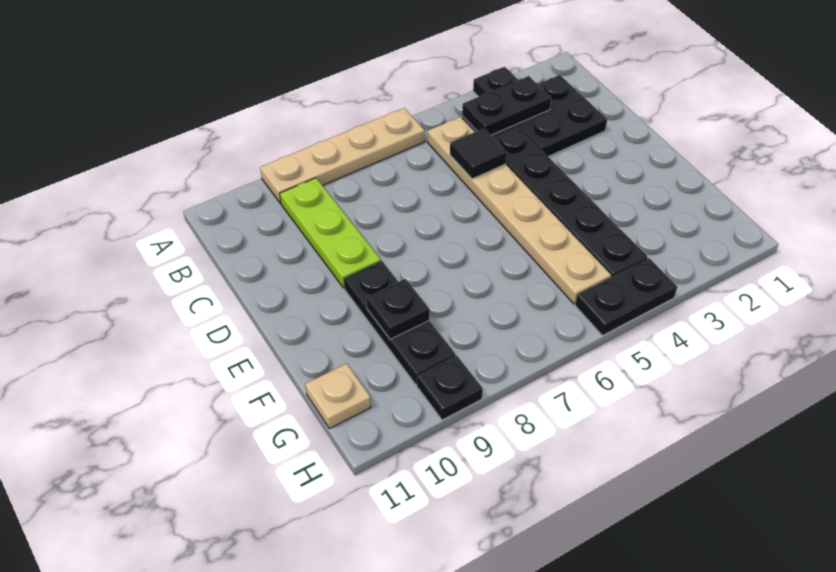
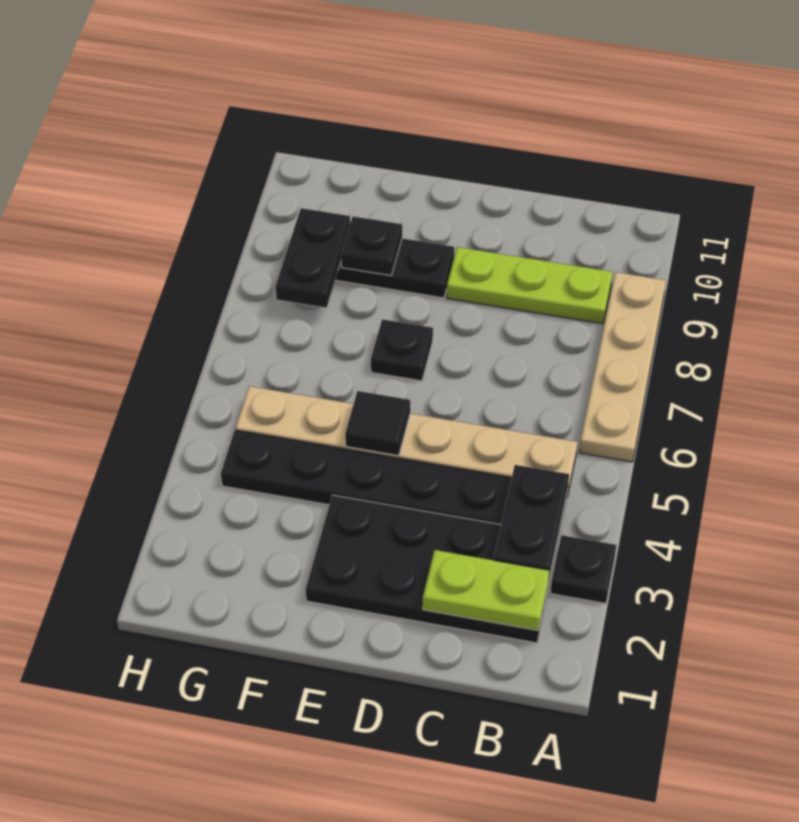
black 2x2 plate [516,75,607,156] -> black 2x4 plate [306,495,558,643]
none -> lime 1x2 plate [423,550,549,630]
black 1x1 tile [450,128,507,179] -> black 1x1 tile moved to [345,391,410,456]
tan 1x1 plate [305,363,371,429] -> none
black 1x2 plate [575,258,677,336] -> black 1x2 plate moved to [275,208,350,308]
black 1x1 plate [417,355,483,420] -> black 1x1 plate moved to [371,319,433,381]

